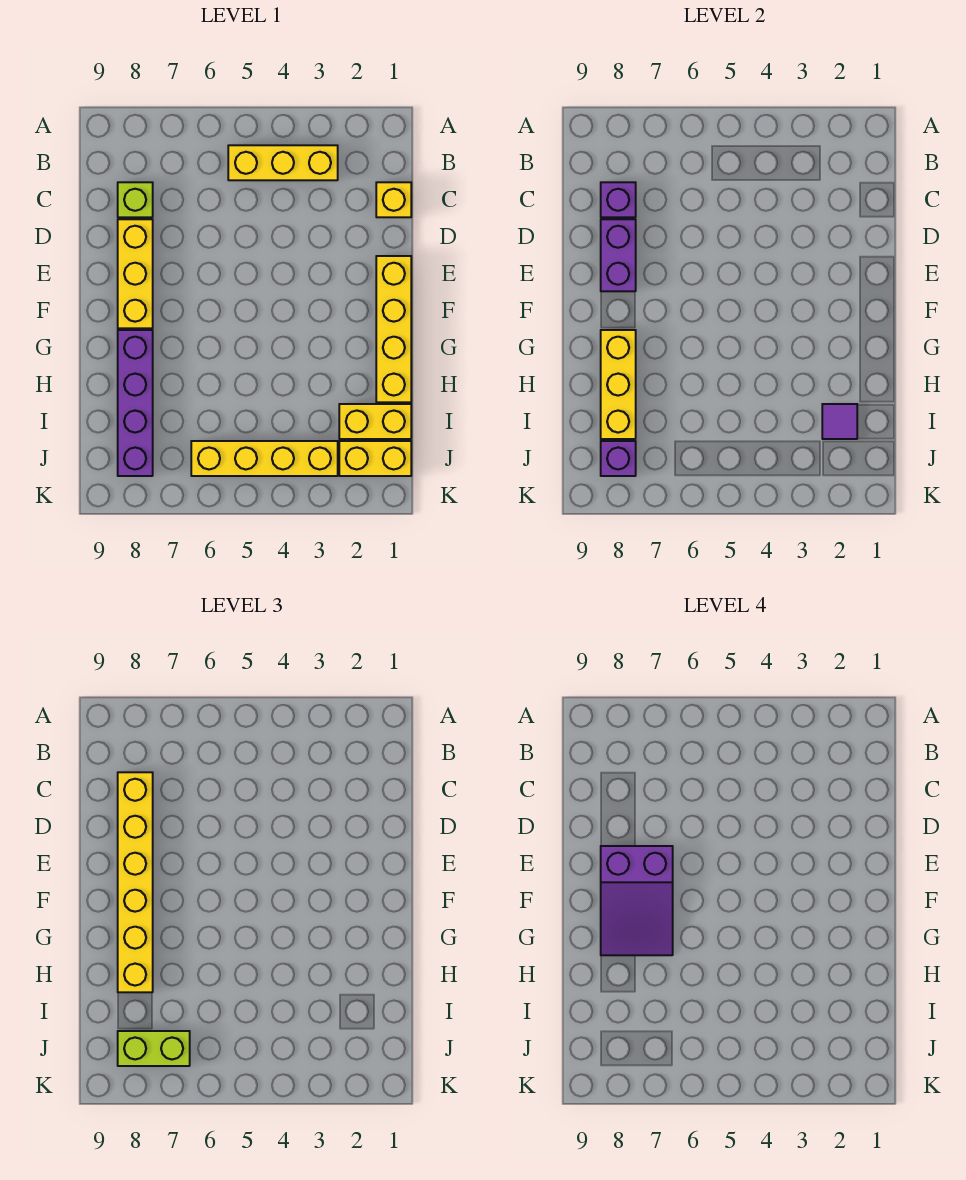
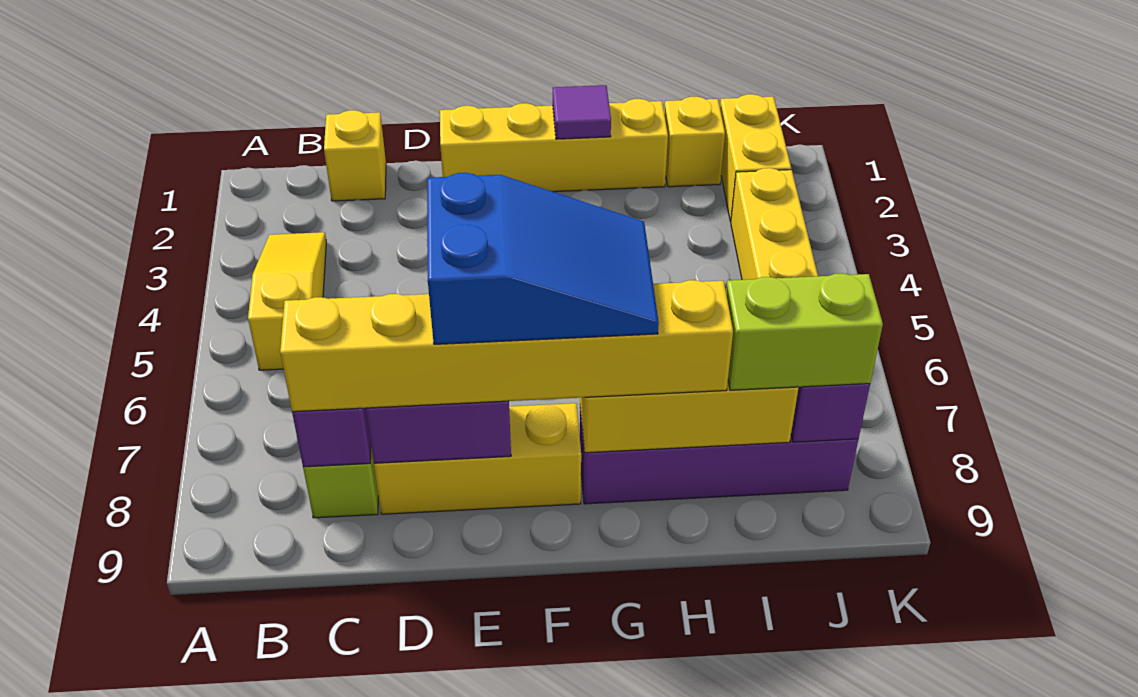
yellow 1x3 brick [228,145,338,180] -> yellow 1x3 slope [248,232,326,370]
purple 2x3 slope [601,846,673,955] -> blue 2x3 slope [427,173,659,344]
yellow 1x2 brick [339,404,411,439] -> yellow 1x1 brick [664,97,725,187]
purple 1x1 tile [822,404,857,439] -> purple 1x1 tile moved to [553,85,611,139]
lime 1x2 brick [118,1031,190,1066] -> lime 1x2 brick turned to [726,274,883,390]

